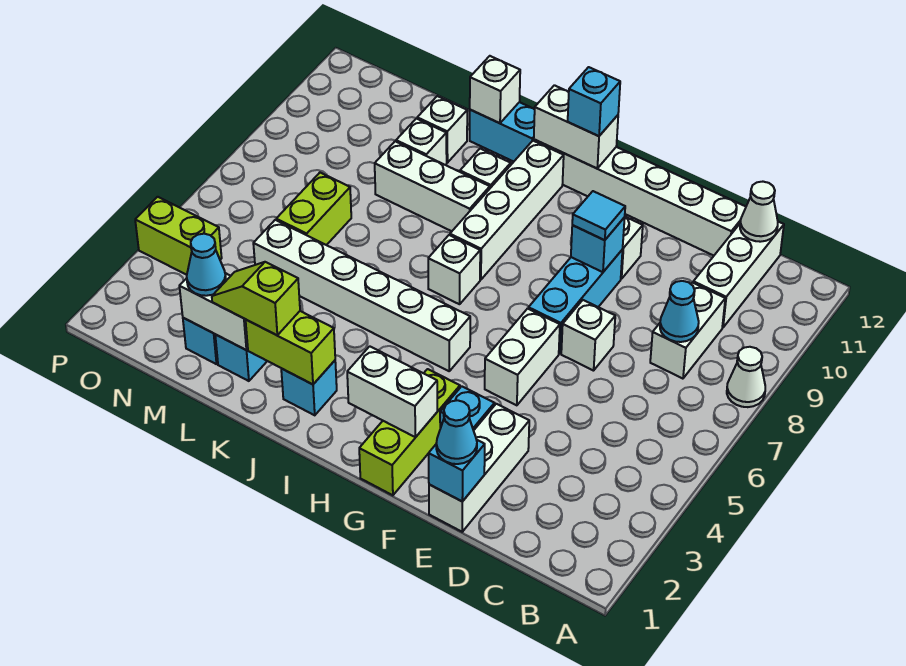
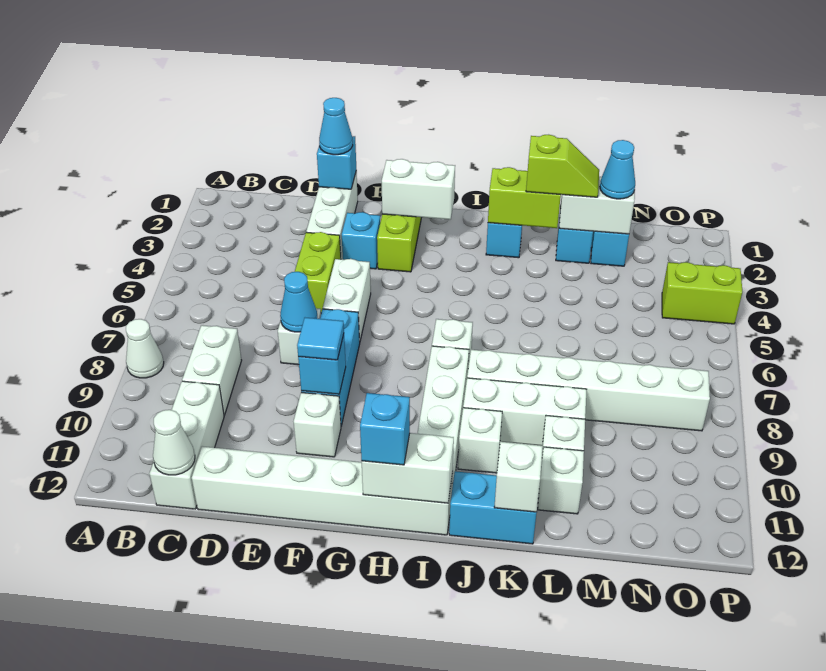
cyan 1x1 cone [660,281,699,342] -> cyan 1x1 cone moved to [280,272,317,332]
white 1x6 brick [253,220,470,371] -> white 1x6 brick moved to [467,350,710,431]
lime 1x2 brick [276,173,351,245] -> lime 1x2 brick moved to [295,232,341,312]

